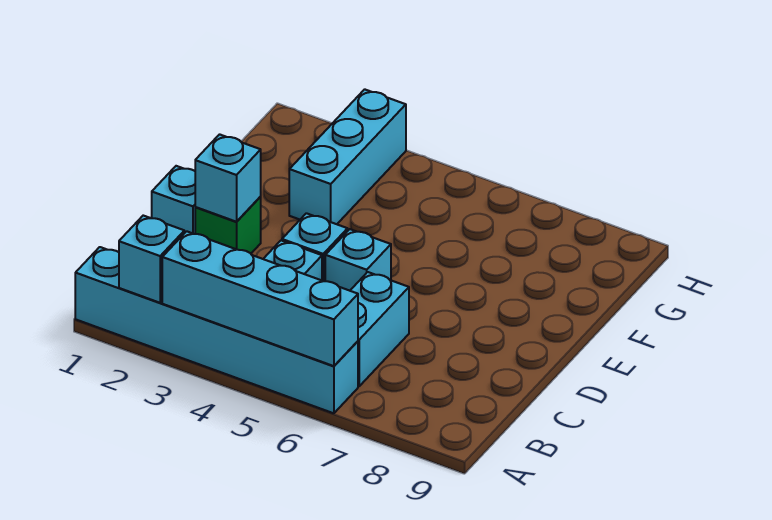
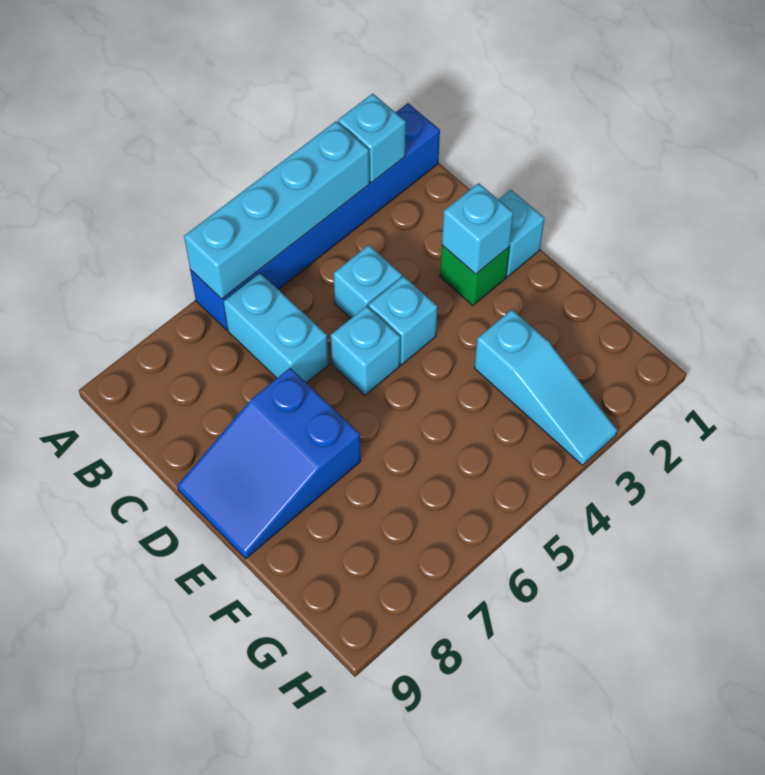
cyan 1x6 brick [75,247,358,413] -> blue 1x6 brick [190,103,440,330]
none -> blue 2x3 slope [177,368,361,559]
cyan 1x3 brick [289,89,406,224] -> cyan 1x3 slope [474,310,617,465]

